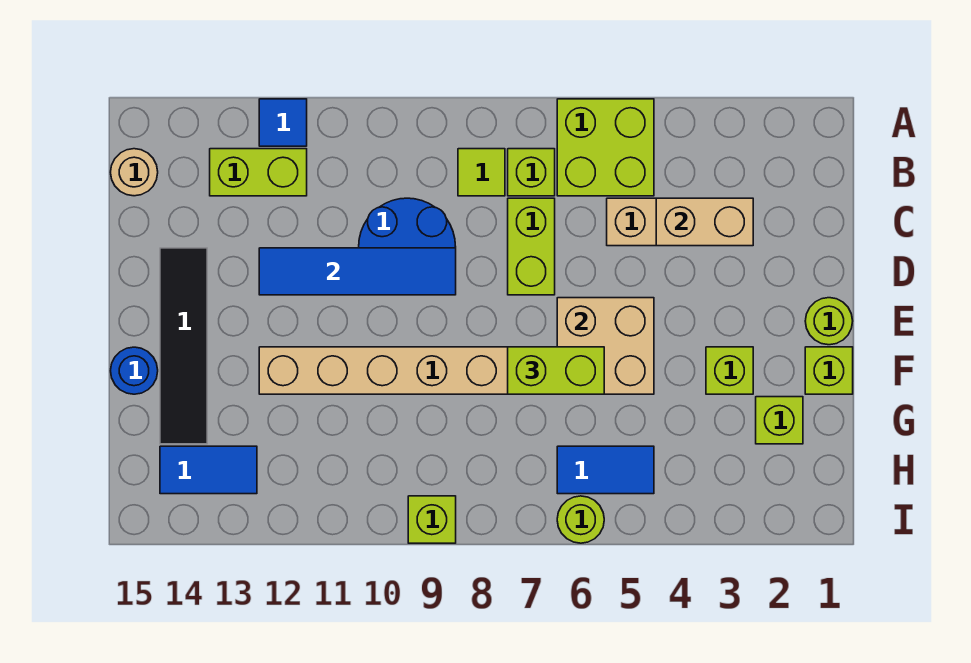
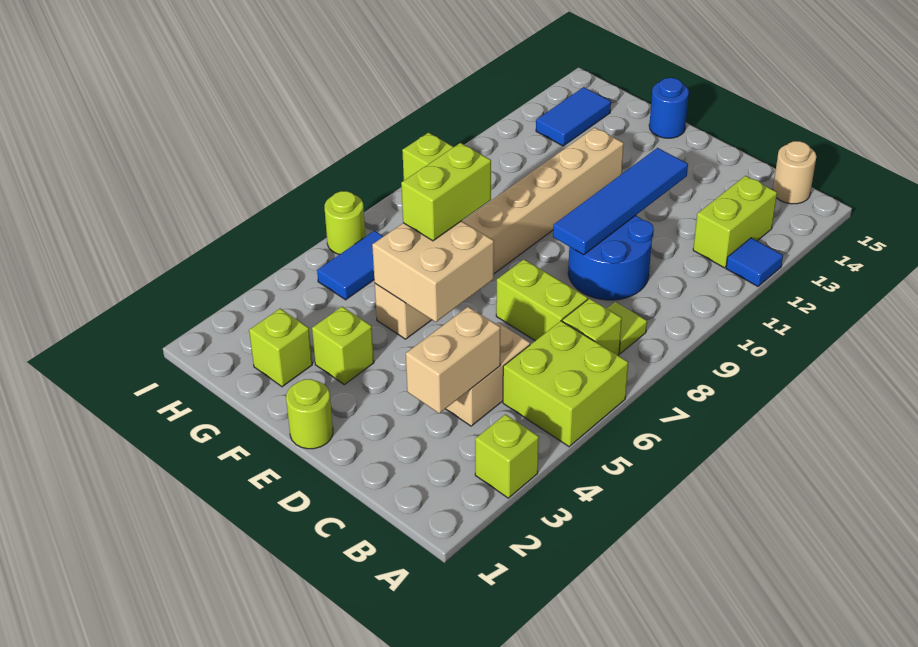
black 1x4 tile [160,248,207,444] -> none
lime 1x1 brick [805,347,853,394] -> lime 1x1 brick moved to [475,414,539,498]

